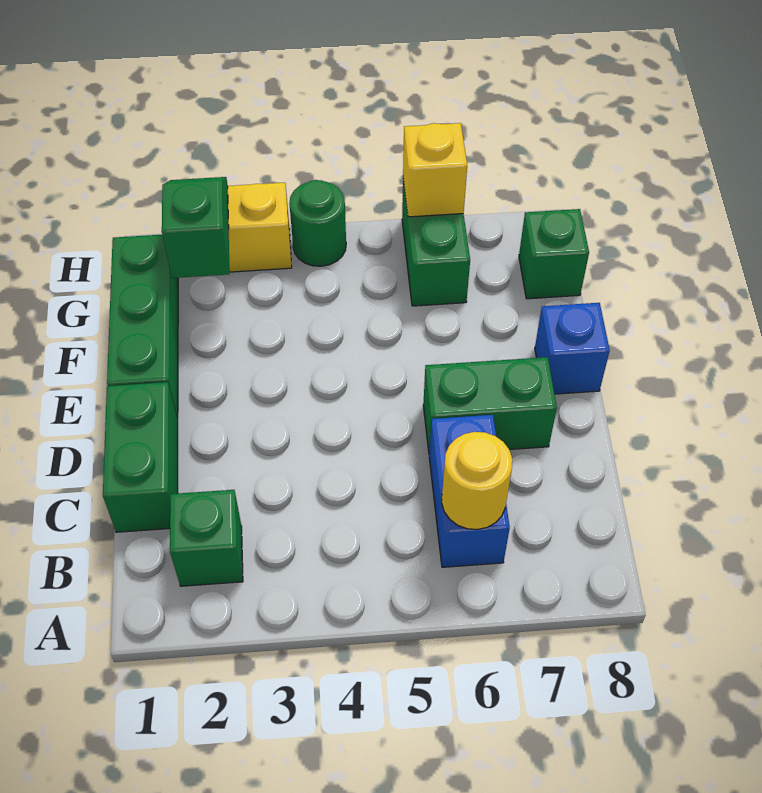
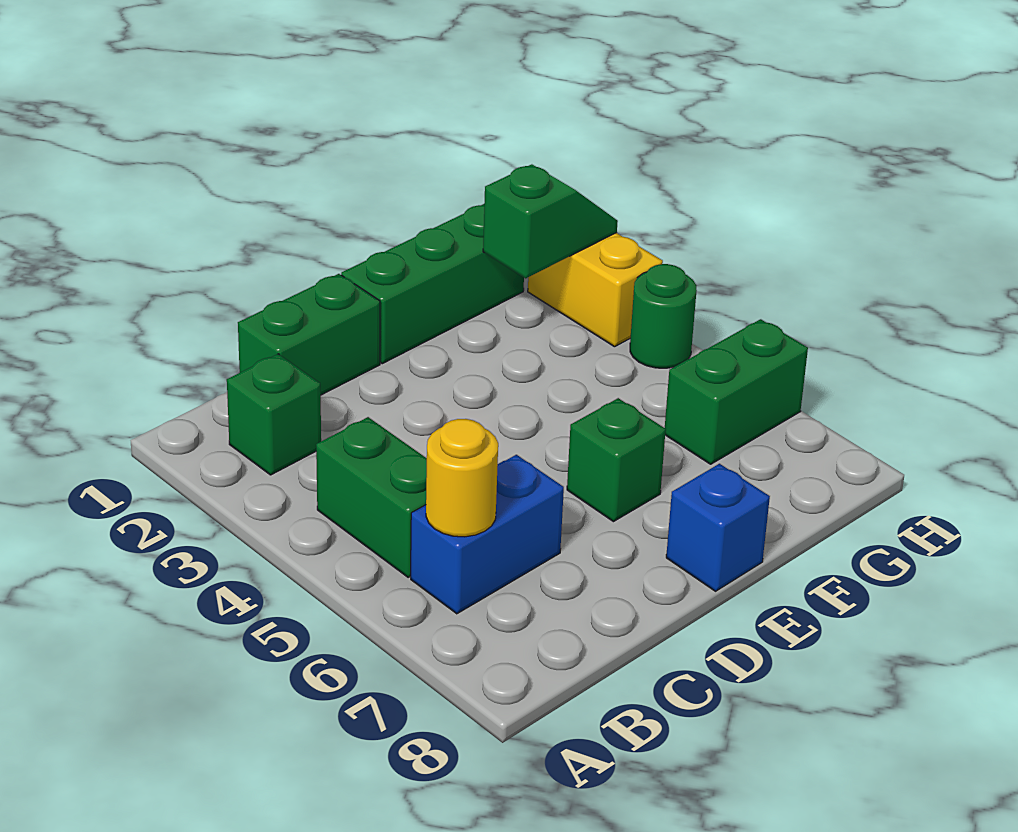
green 1x2 brick [423,357,557,455] -> green 1x2 brick moved to [316,417,427,577]
green 1x1 brick [519,209,589,299] -> green 1x1 brick moved to [567,398,666,522]
yellow 1x1 brick [403,123,467,217] -> none

